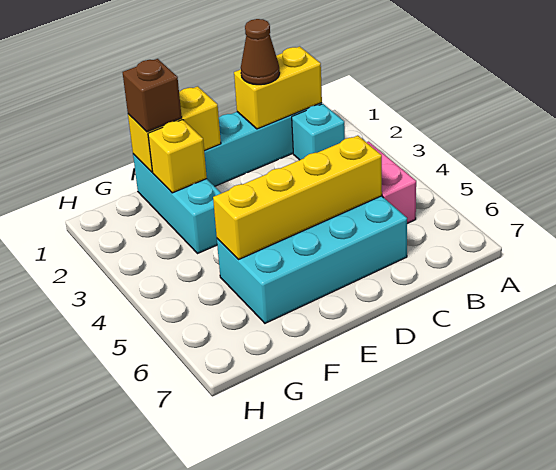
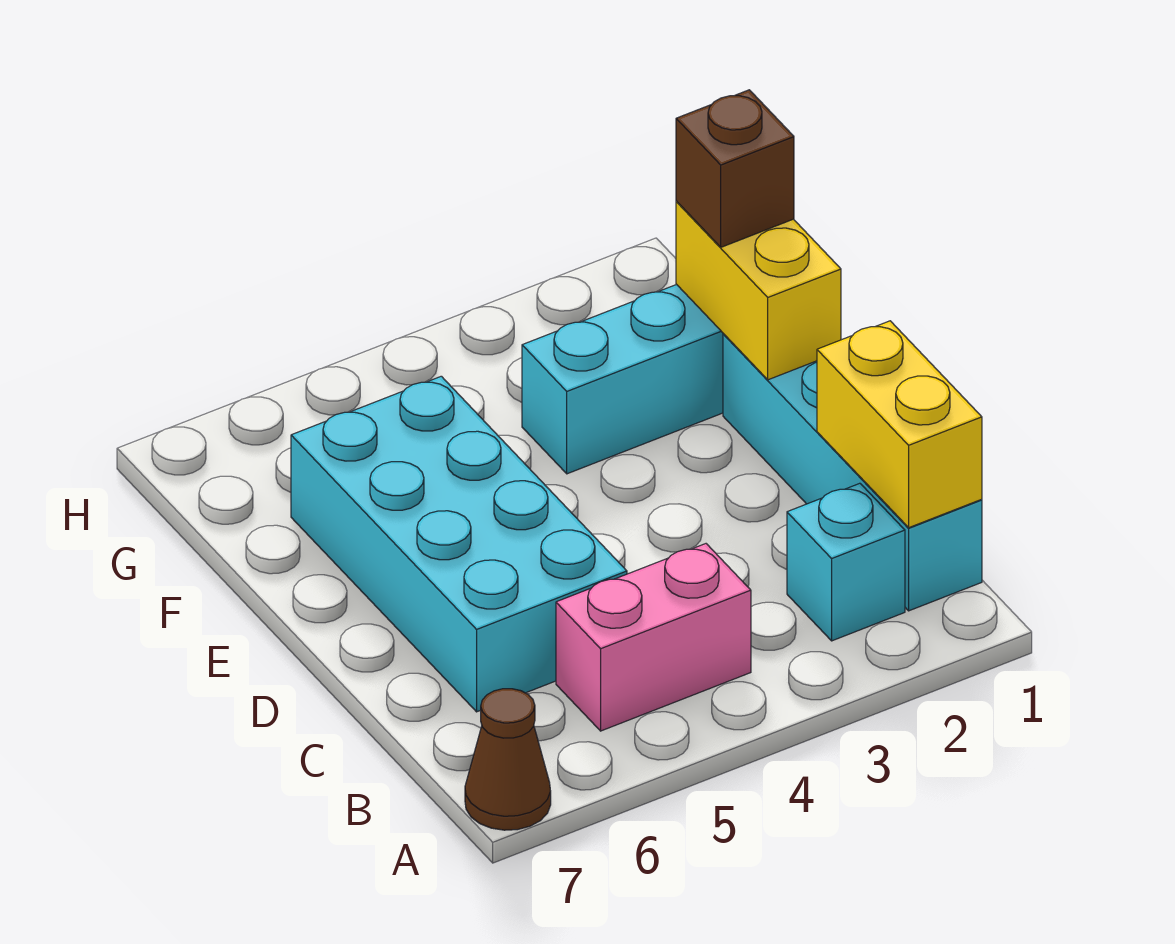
brown 1x1 cone [241,19,280,85] -> brown 1x1 cone moved to [465,689,551,830]
yellow 1x4 brick [213,136,382,260] -> none
yellow 1x1 brick [148,120,207,193] -> none

